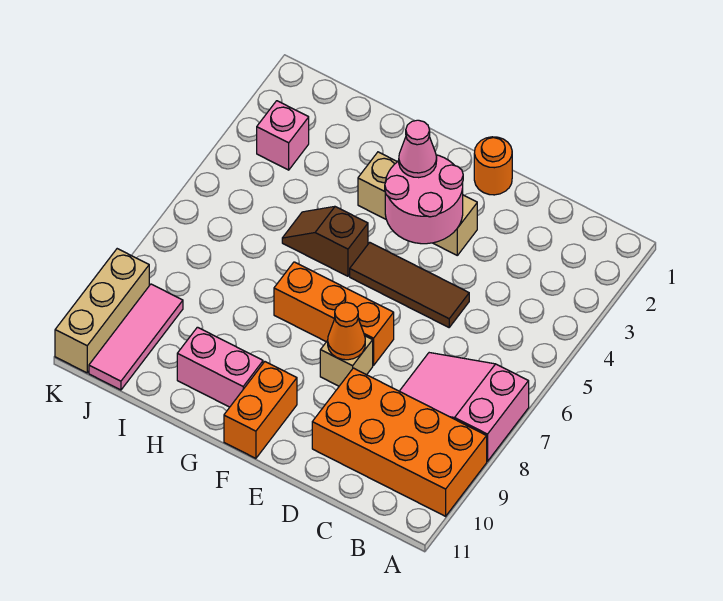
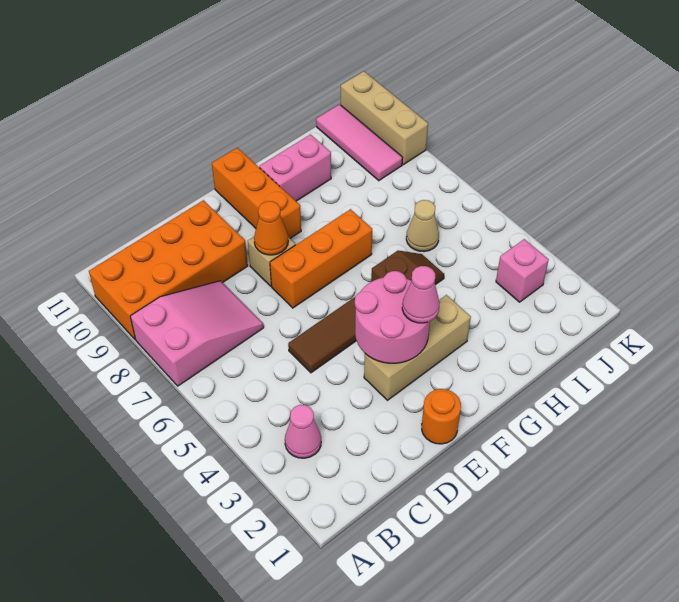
none -> pink 1x1 cone [285,405,321,458]
orange 1x2 brick [224,362,297,458] -> orange 1x3 brick [212,148,301,238]
none -> tan 1x1 cone [406,200,439,252]

